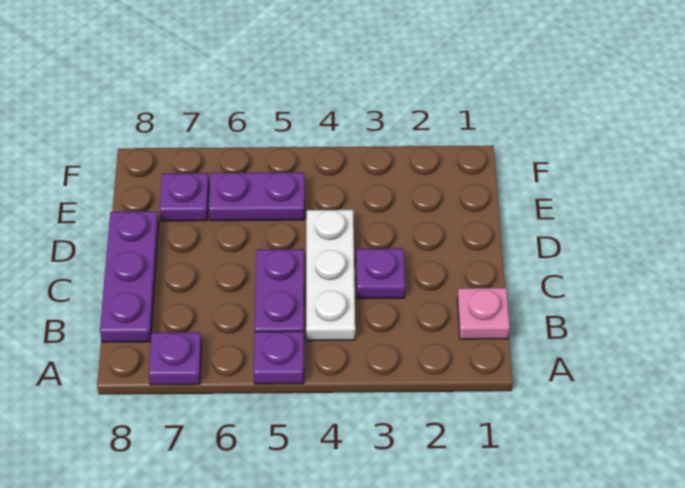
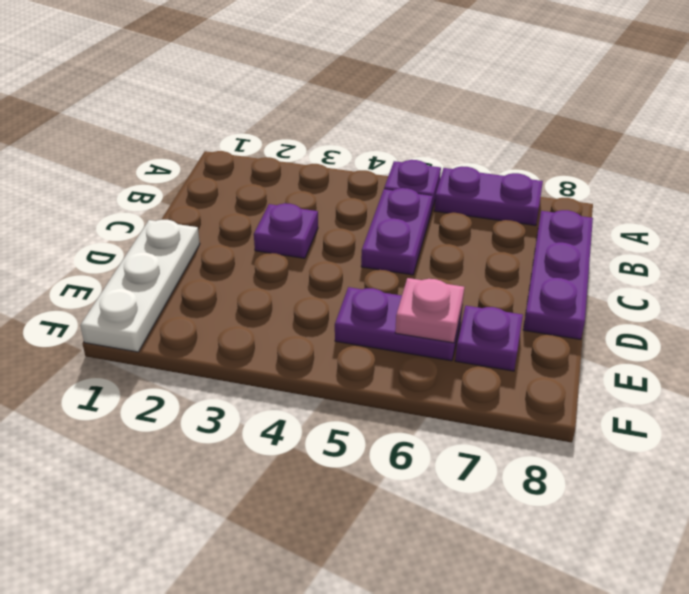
purple 1x1 plate [149,332,202,385] -> purple 1x2 plate [434,167,543,225]
pink 1x1 plate [457,288,510,339] -> pink 1x1 plate moved to [395,278,464,343]
white 1x3 plate [306,210,355,341] -> white 1x3 plate moved to [80,220,200,352]

